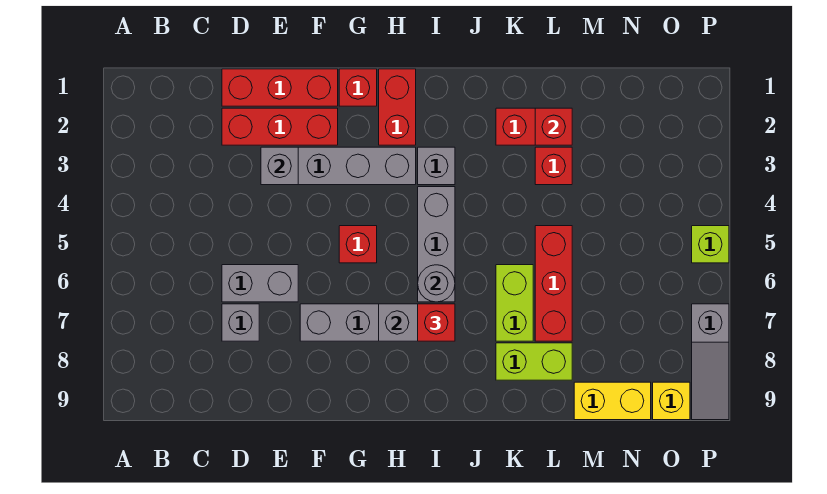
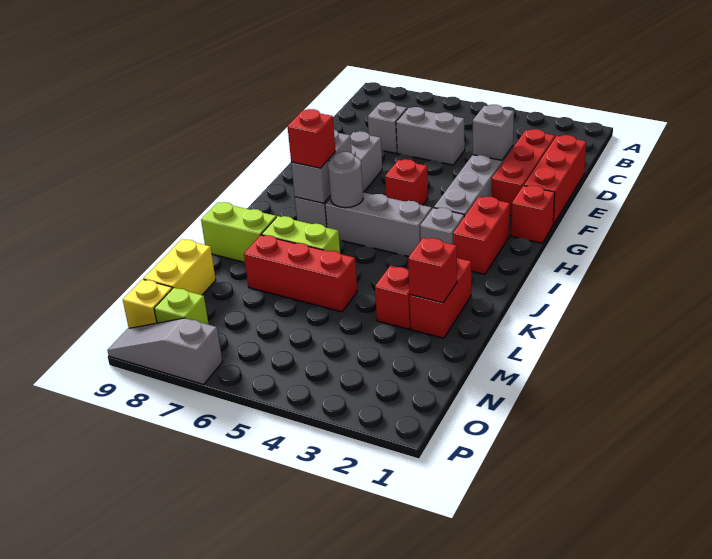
grey 1x2 brick [222,265,298,302] -> grey 1x2 brick turned to [396,107,465,165]
red 1x2 brick [379,69,416,145] -> red 1x2 brick turned to [453,197,510,274]
lime 1x2 brick [496,343,572,380] -> lime 1x2 brick turned to [201,202,276,262]
lime 1x1 brick [692,226,729,263] -> lime 1x1 brick moved to [154,288,209,325]

